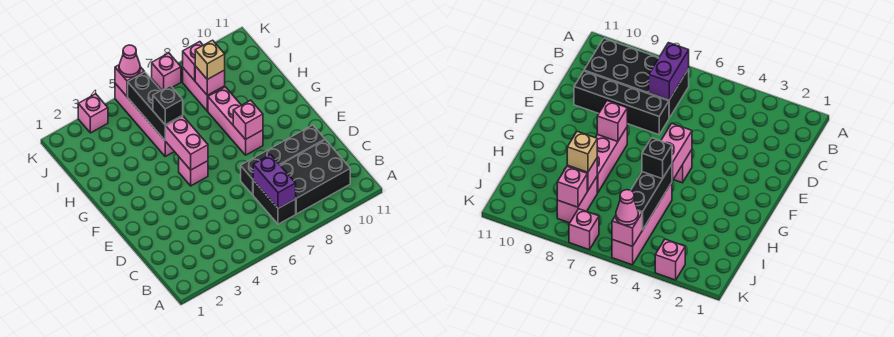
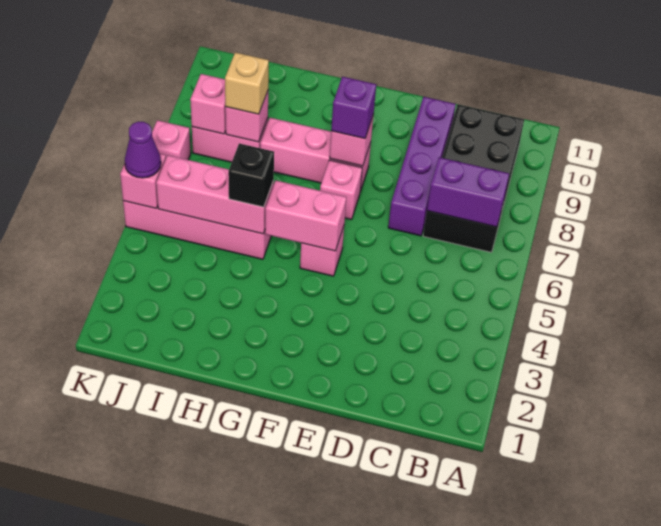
black 1x4 brick [241,125,325,195] -> purple 1x4 brick [388,97,456,236]
none -> purple 1x1 brick [331,77,376,139]
black 1x3 brick [128,72,183,140] -> pink 1x3 brick [156,155,274,234]
pink 1x1 brick [78,94,108,133] -> pink 1x1 brick moved to [320,160,362,220]
pink 1x1 cone [119,45,140,77] -> purple 1x1 cone [125,122,161,178]

